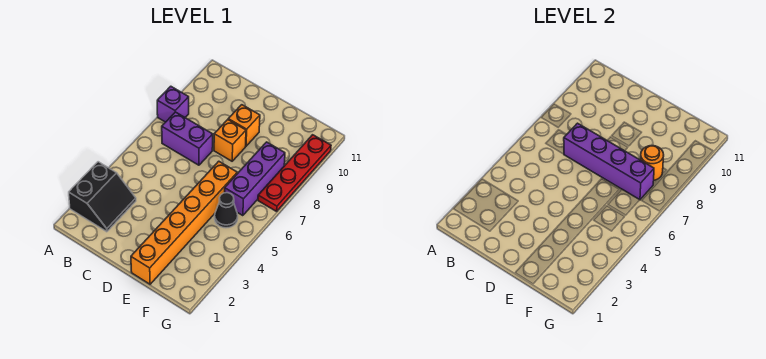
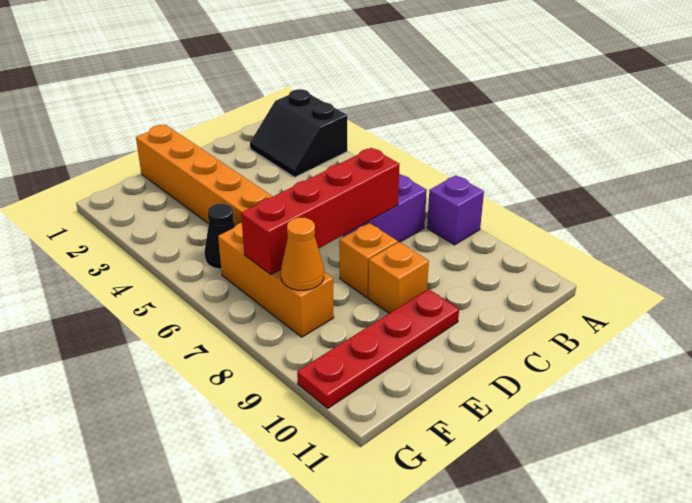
purple 1x4 brick [564,123,654,200] -> red 1x4 brick [241,148,400,274]
purple 1x3 brick [225,142,285,216] -> orange 1x3 brick [218,223,334,337]
orange 1x1 round brick [640,146,664,180] -> orange 1x1 cone [281,218,324,290]
red 1x4 plate [258,135,331,211] -> red 1x4 plate turned to [297,289,459,408]

